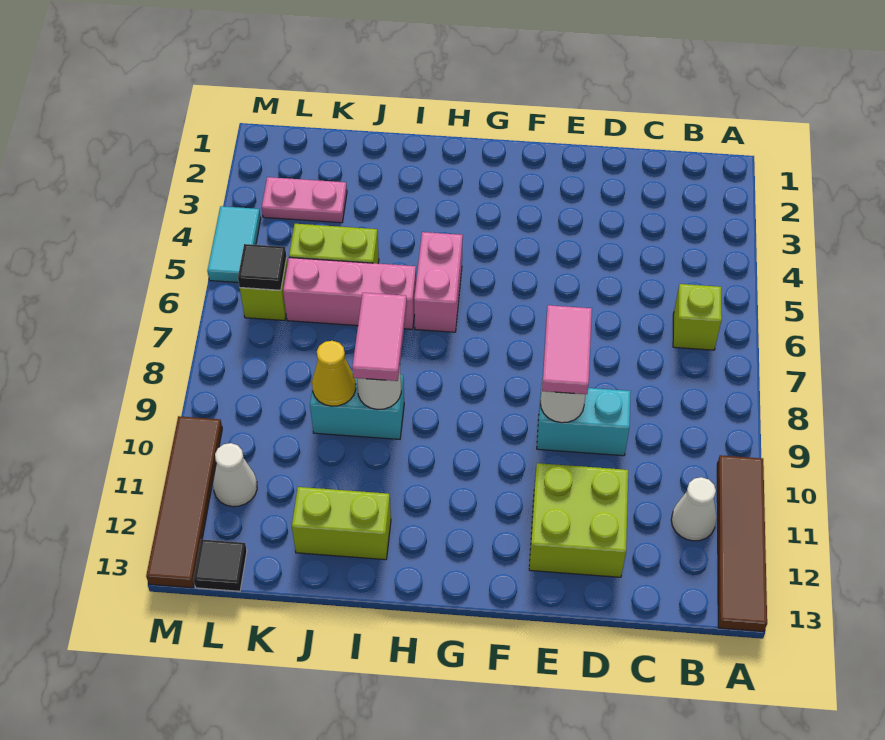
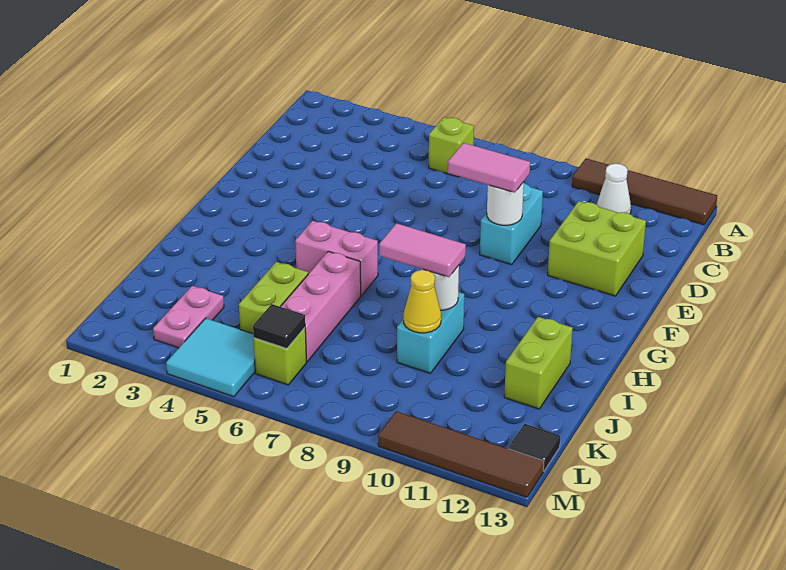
white 1x1 cone [213,443,257,507] -> none
cyan 1x2 tile [207,206,261,283] -> cyan 2x2 tile [166,318,255,397]

